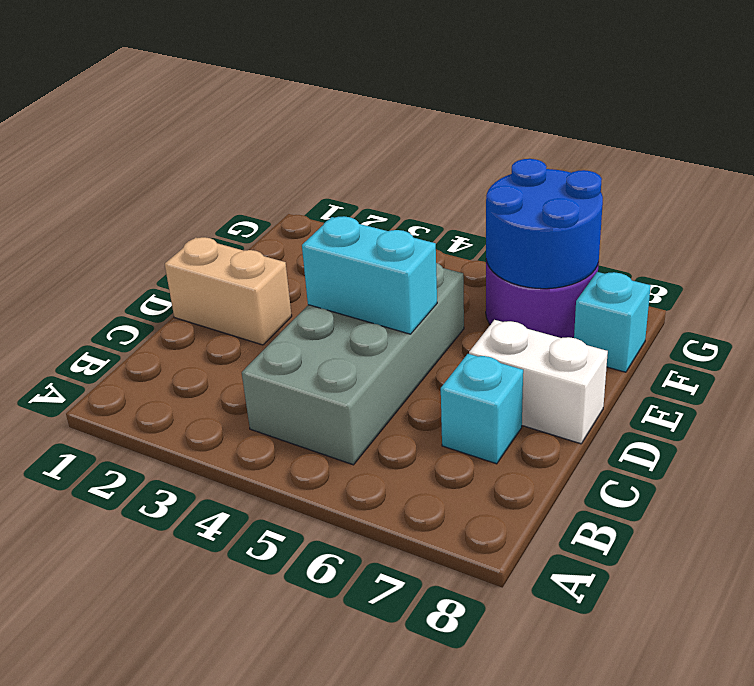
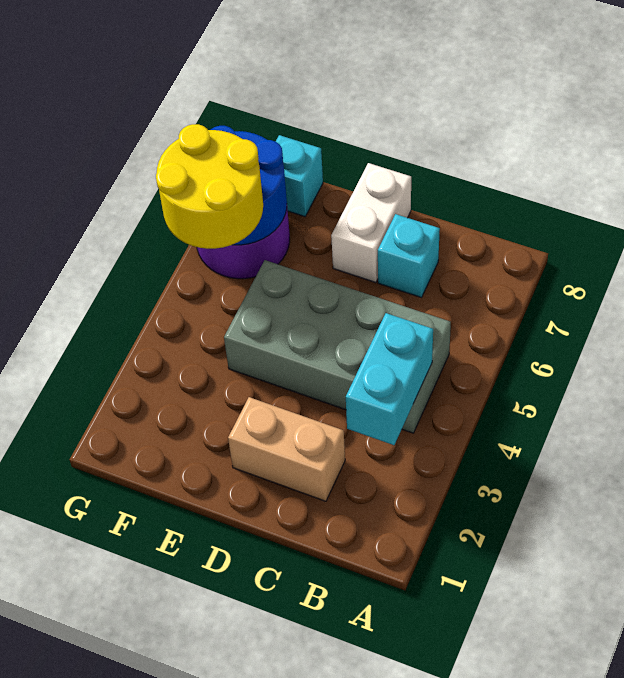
tan 1x2 brick [165,237,292,345] -> tan 1x2 brick turned to [228,397,345,501]
cyan 1x2 brick [302,216,437,334] -> cyan 1x2 brick moved to [346,313,433,445]
none -> yellow 2x2 round brick [156,124,263,249]

